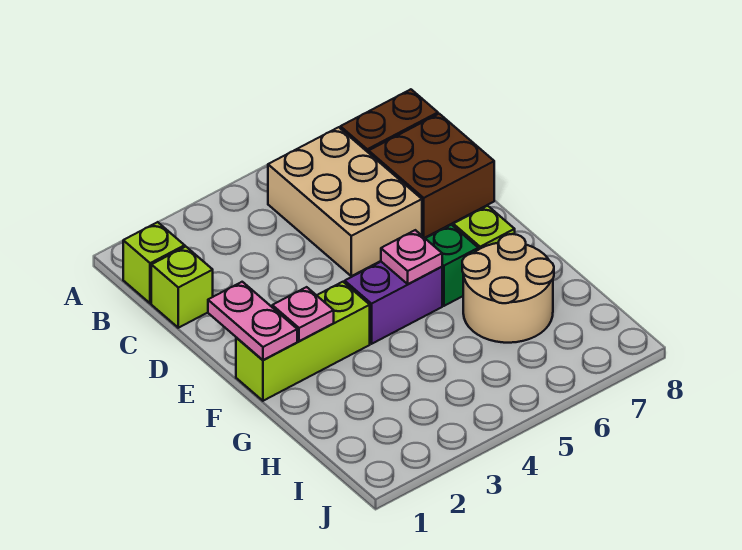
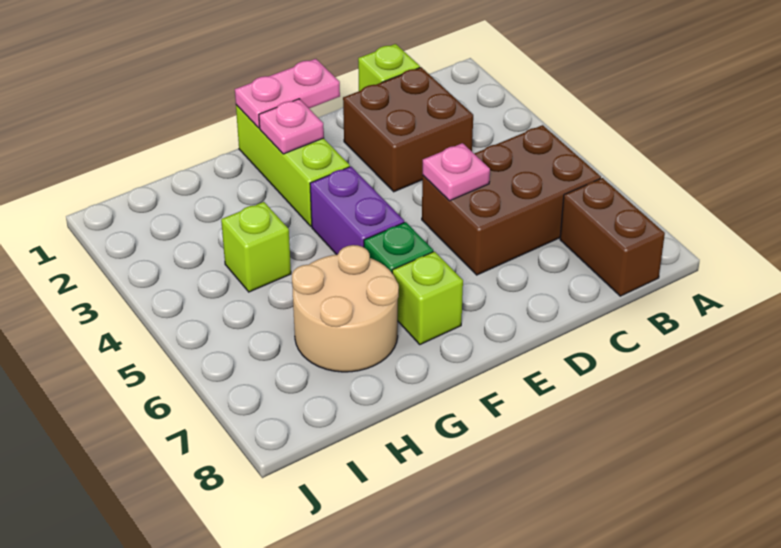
lime 1x1 brick [123,222,185,303] -> lime 1x1 brick moved to [221,202,291,292]
tan 2x3 brick [268,127,422,276] -> brown 2x3 brick [422,125,601,275]
brown 2x2 brick [369,114,494,238] -> brown 2x2 brick moved to [343,67,473,192]
pink 1x1 plate [381,230,442,284] -> pink 1x1 plate moved to [423,143,490,201]

